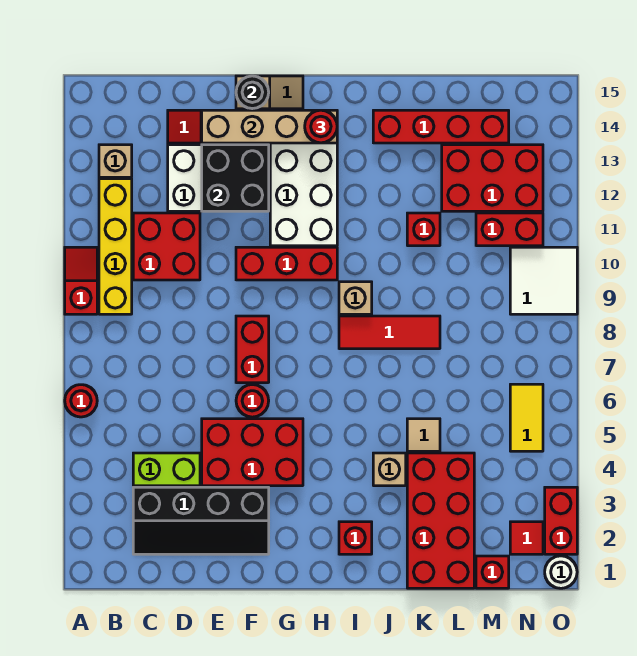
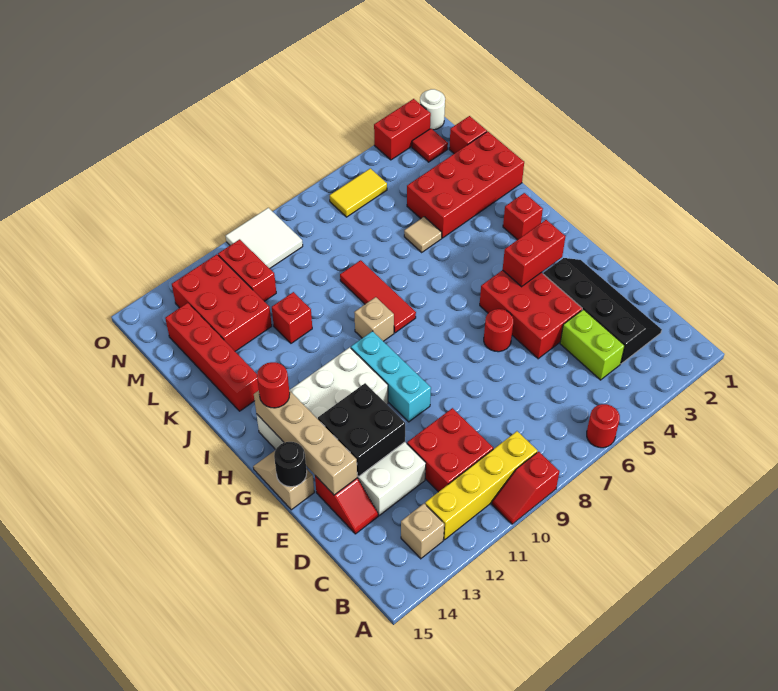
red 1x2 brick [236,316,269,383] -> red 1x2 brick moved to [503,220,566,287]
red 1x3 brick [236,247,337,280] -> cyan 1x3 brick [351,331,431,422]
tan 1x1 brick [373,453,406,486] -> none

